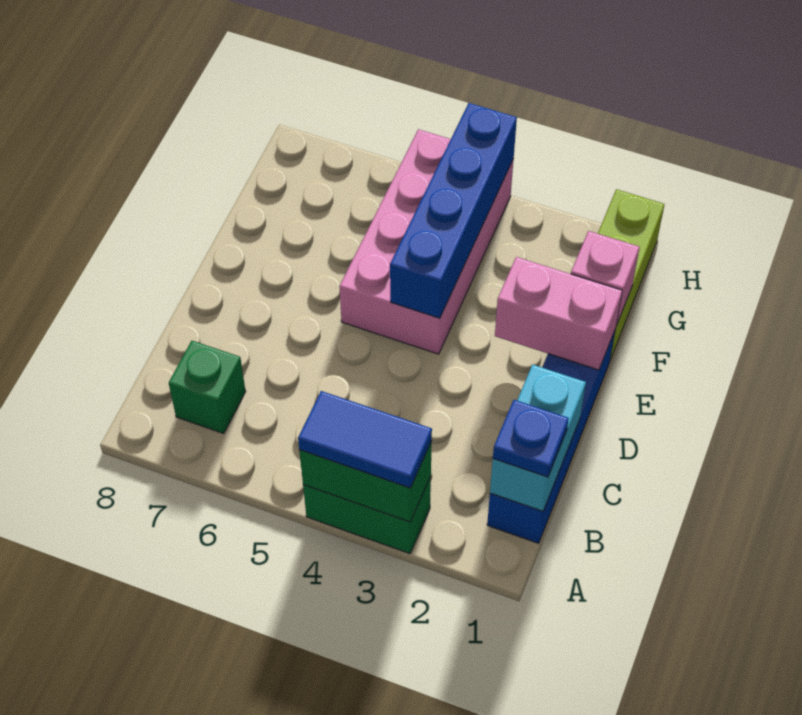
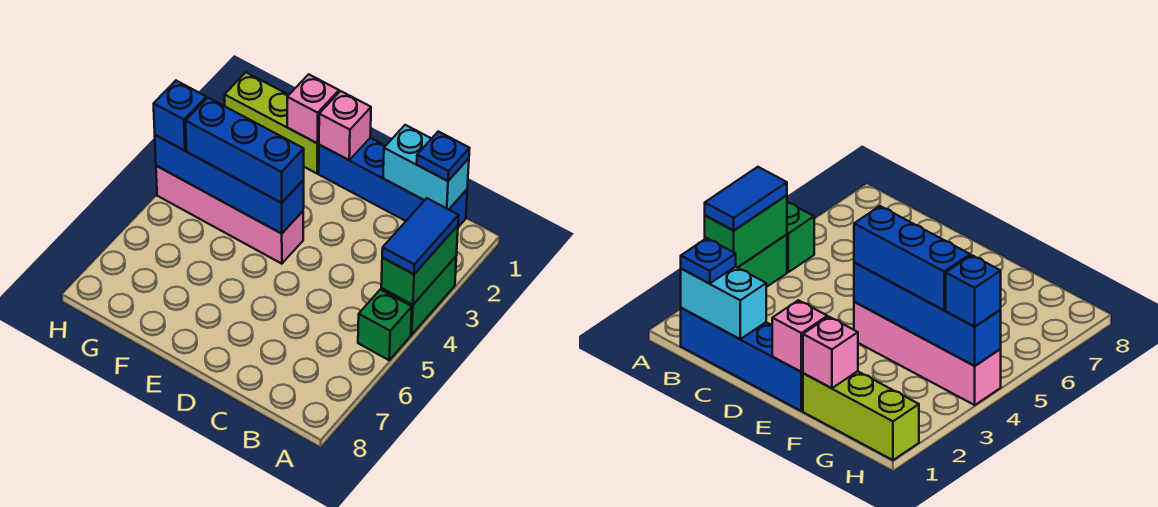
green 1x1 brick [169,341,246,433] -> green 1x1 brick moved to [358,289,412,360]
pink 1x2 brick [495,257,622,370] -> pink 1x1 brick [319,91,371,160]
pink 2x4 brick [339,129,514,354] -> pink 1x4 brick [156,166,303,264]
none -> blue 1x3 brick [186,98,304,203]
none -> blue 1x1 brick [154,81,206,151]

